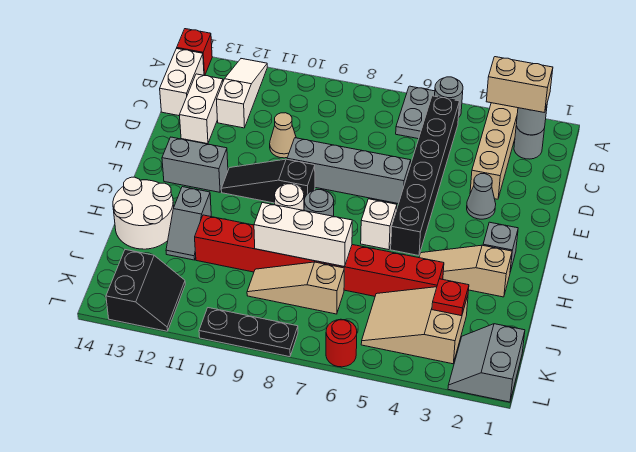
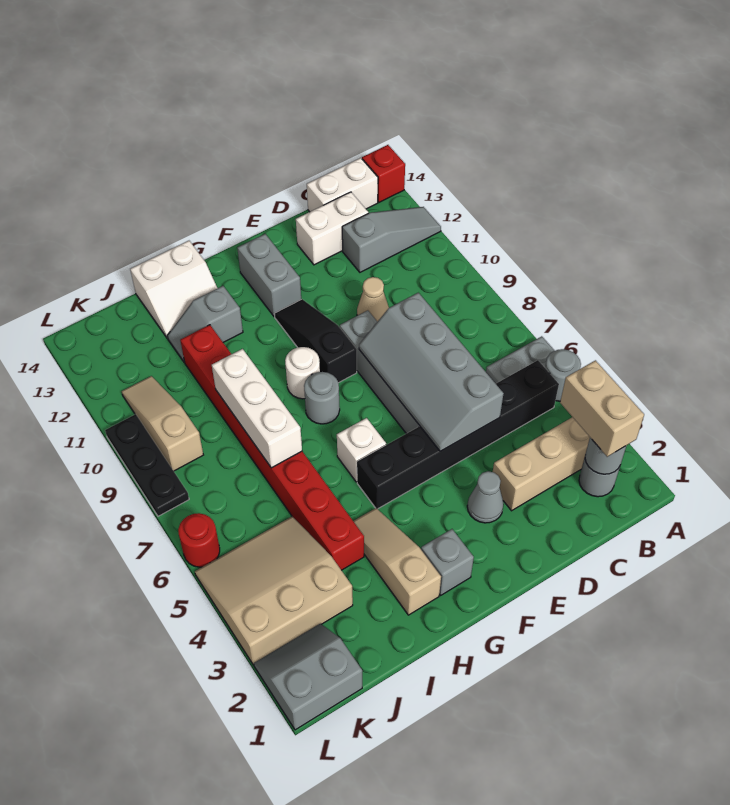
white 1x3 slope [216,59,267,128] -> grey 1x3 slope [342,207,441,272]
none -> grey 2x4 slope [359,293,504,451]
white 2x2 round brick [113,177,174,249] -> white 2x2 slope [130,241,217,339]
tan 2x3 slope [361,287,468,364] -> tan 3x3 slope [195,516,353,665]
red 1x1 plate [432,279,469,316] -> none
tan 1x3 slope [247,262,344,314] -> tan 1x3 slope moved to [122,376,203,471]
black 2x2 slope [106,250,185,331] -> none

